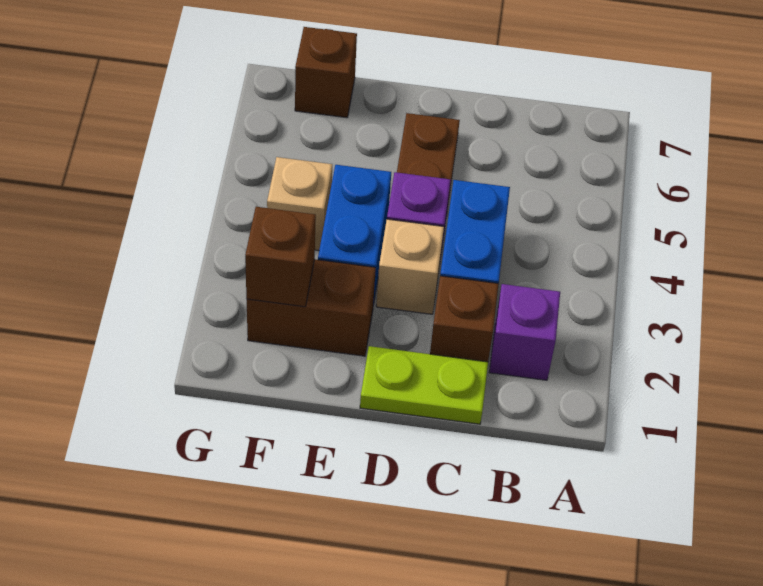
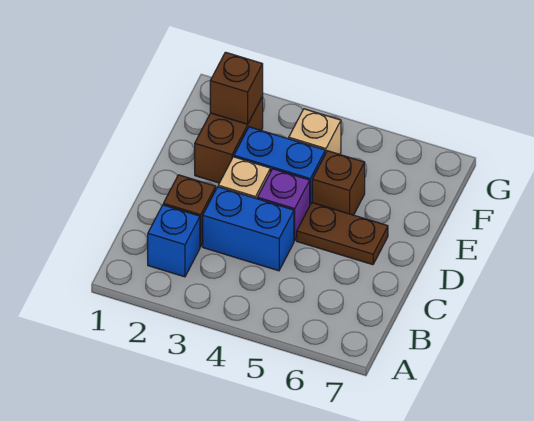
purple 1x1 brick [489,284,560,380] -> blue 1x1 brick [148,205,200,277]
lime 1x2 plate [360,346,488,424] -> none
brown 1x1 brick [295,27,357,118] -> brown 1x1 brick moved to [312,151,365,215]

